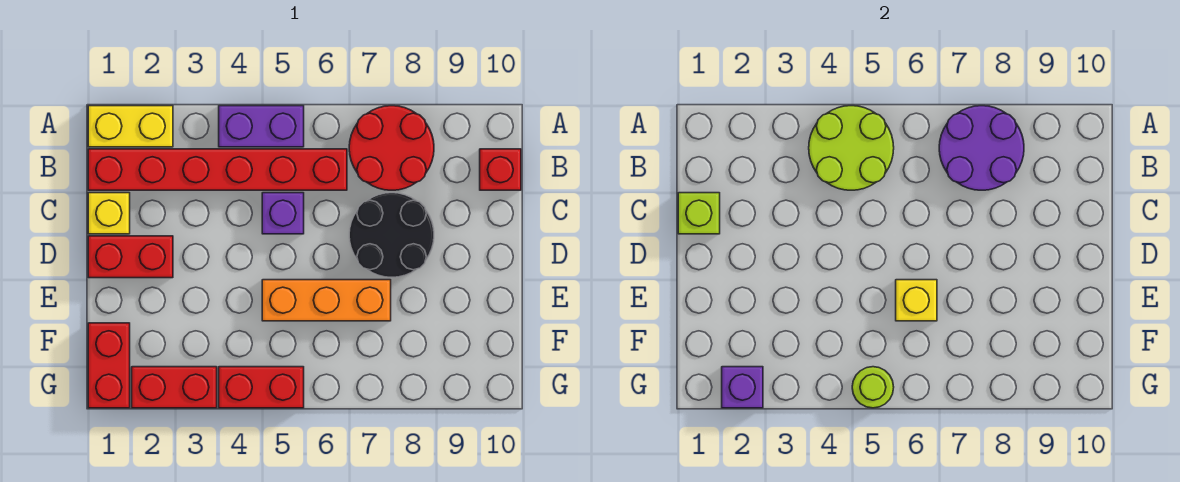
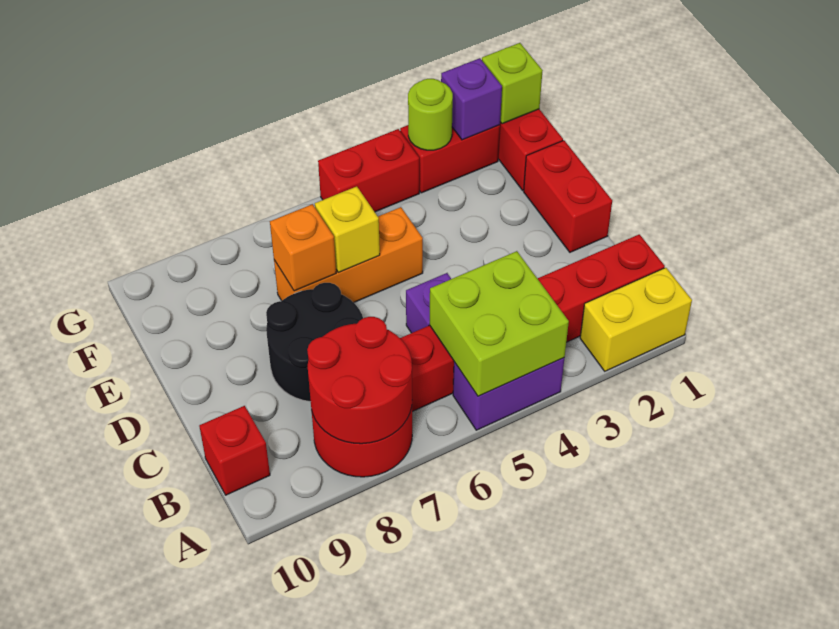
lime 2x2 round brick [809,106,894,190] -> lime 2x2 brick [430,251,569,396]
purple 2x2 round brick [939,106,1024,190] -> red 2x2 round brick [307,317,412,444]
yellow 1x1 brick [88,193,130,234] -> none
lime 1x1 brick [678,193,720,234] -> lime 1x1 brick moved to [482,43,543,124]
red 1x2 brick [88,236,173,278] -> red 1x2 brick turned to [524,140,612,252]
none -> orange 1x1 brick [270,204,336,291]
lime 1x1 round brick [852,367,894,408] -> lime 1x1 round brick moved to [408,79,453,150]

